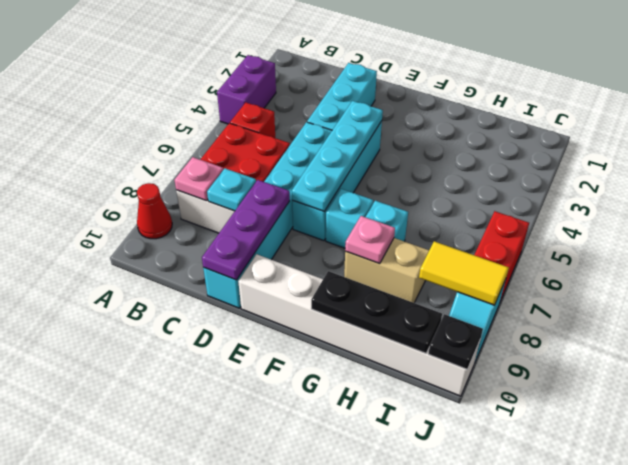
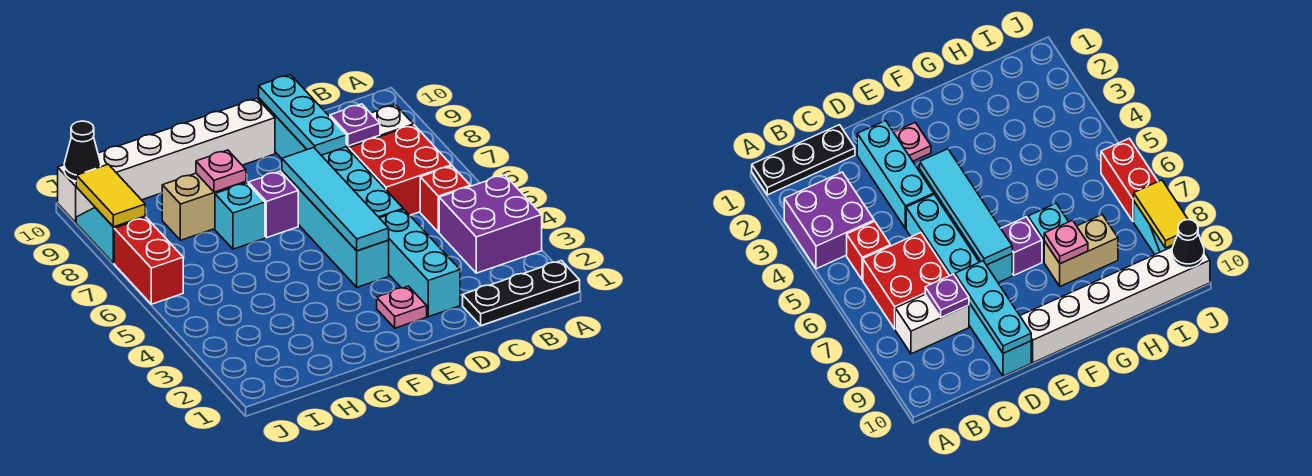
purple 1x2 brick [217,55,276,124] -> purple 2x2 brick [439,175,542,273]
red 1x1 cone [137,183,172,239] -> none
pink 1x1 plate [175,157,223,201] -> pink 1x1 plate moved to [377,286,427,328]
cyan 1x1 plate [207,168,256,211] -> purple 1x1 plate [330,104,380,146]
purple 1x3 plate [202,180,290,280] -> cyan 1x3 plate [259,75,346,155]
cyan 1x4 plate [292,101,383,211] -> cyan 1x4 tile [282,147,389,251]
cyan 1x1 brick [326,189,373,248] -> purple 1x1 brick [248,171,298,238]
black 1x3 plate [311,271,442,353] -> black 1x3 plate moved to [463,261,580,325]
yellow 1x2 tile [419,241,509,305] -> yellow 1x2 tile turned to [76,164,145,227]
black 1x1 plate [428,314,483,369] -> black 1x1 cone [64,121,101,181]

